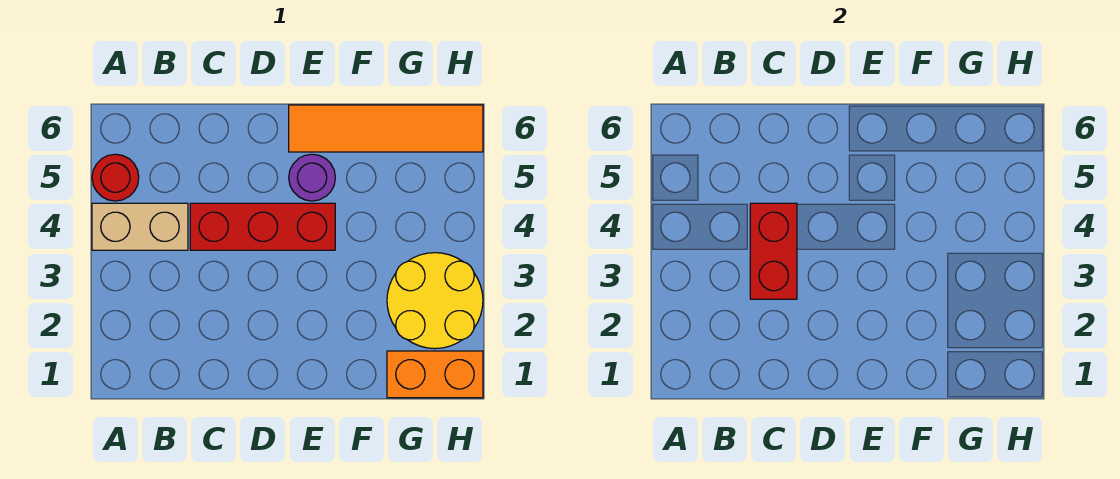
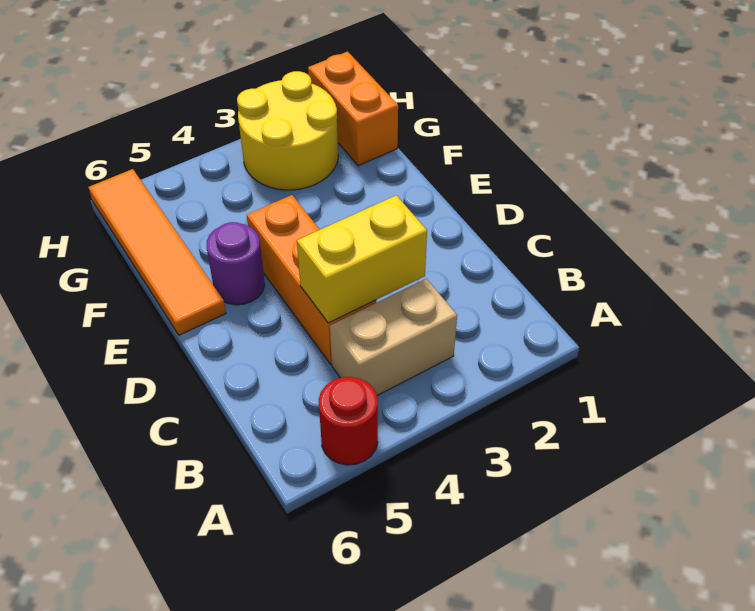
tan 1x2 brick [92,203,188,250] -> tan 1x2 brick turned to [330,279,457,396]
red 1x2 brick [750,203,797,299] -> yellow 1x2 brick [297,195,427,323]
red 1x3 brick [190,203,335,250] -> orange 1x3 brick [247,195,376,364]

